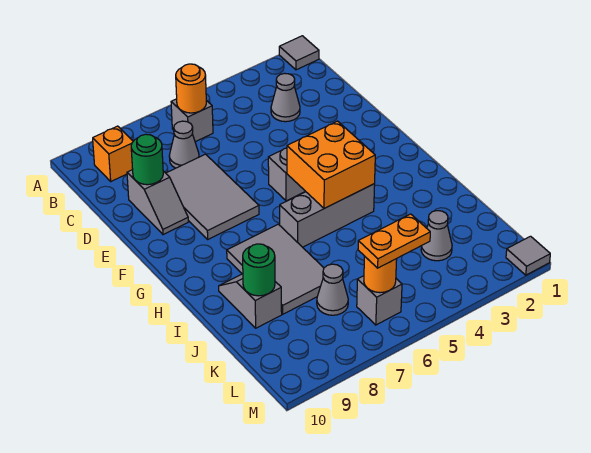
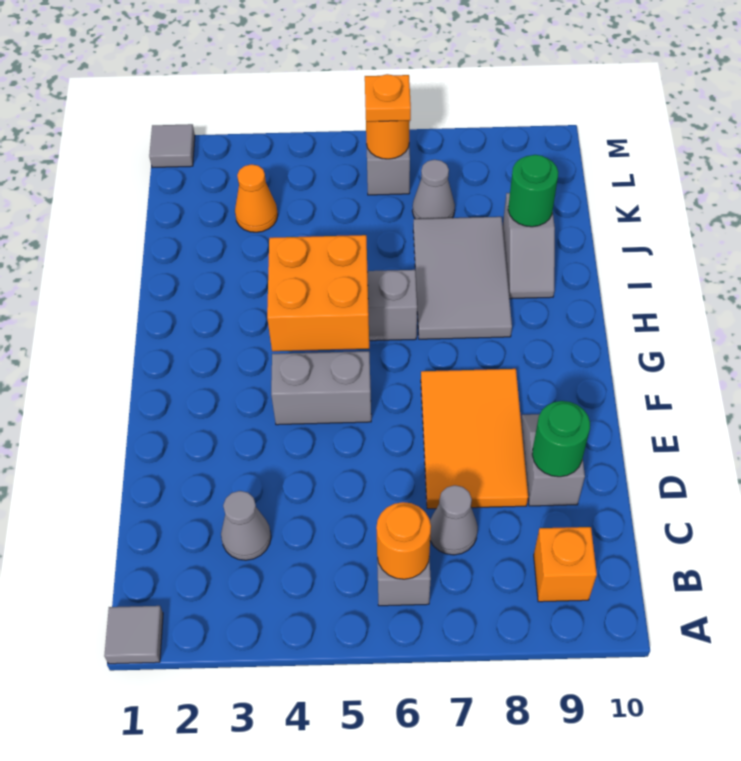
grey 2x3 tile [166,154,259,239] -> orange 2x3 tile [421,369,528,509]
grey 1x1 cone [421,211,452,261] -> orange 1x1 cone [235,164,278,232]
orange 1x2 plate [358,214,430,268] -> orange 1x1 plate [365,74,411,122]

